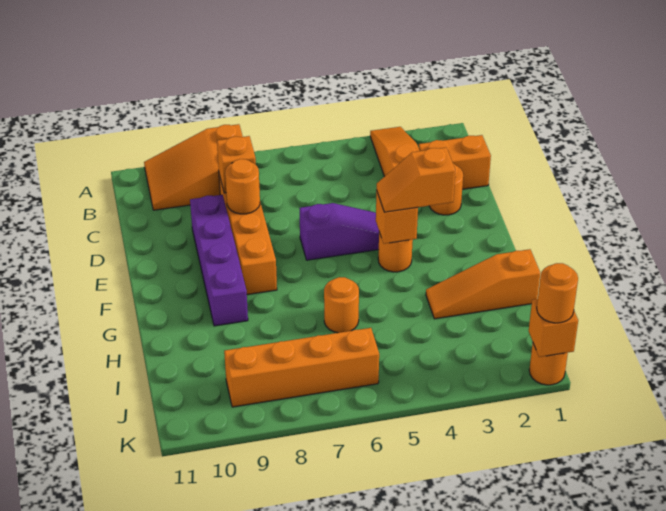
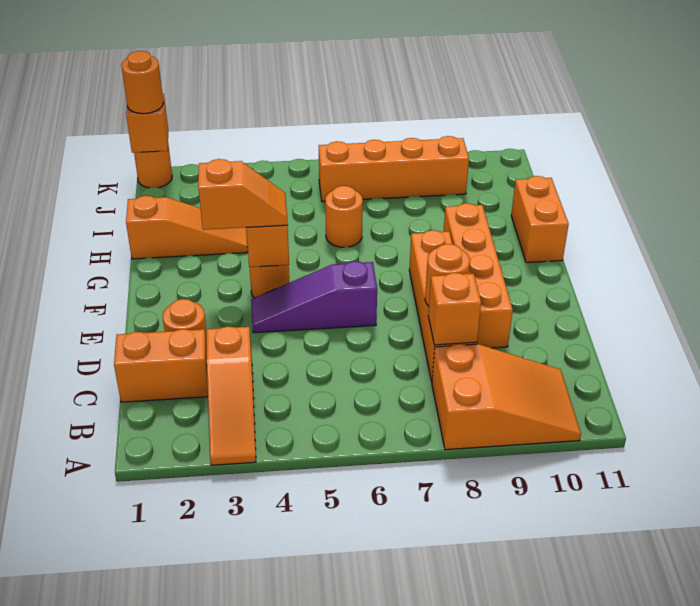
purple 1x4 brick [190,195,248,326] -> orange 1x4 brick [444,203,513,348]
none -> orange 1x2 brick [511,176,569,263]

